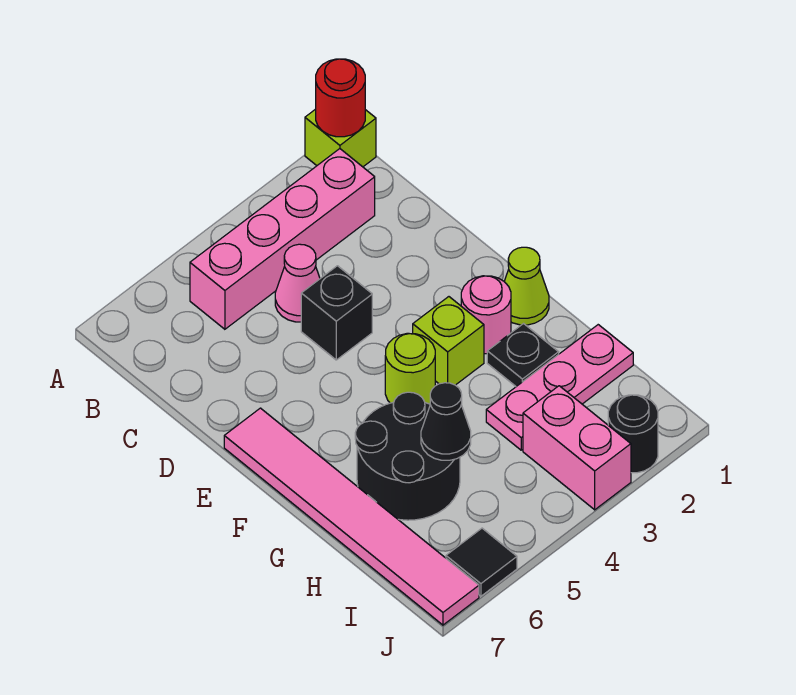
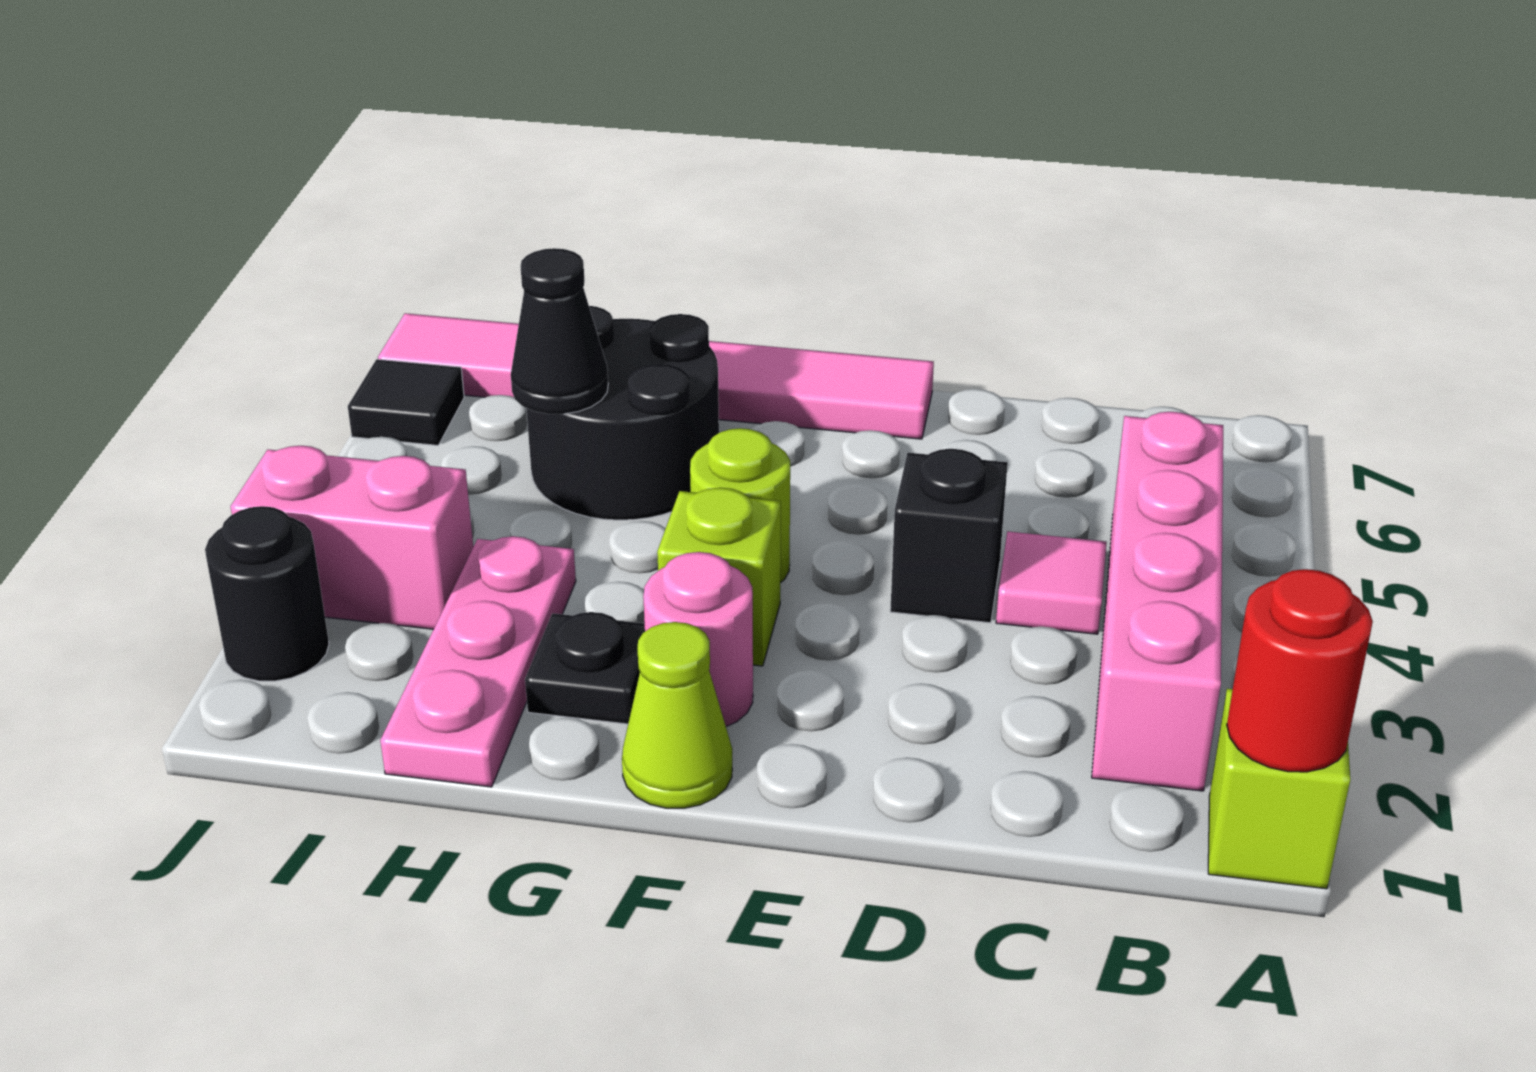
pink 1x1 cone [275,244,320,322] -> pink 1x1 tile [996,532,1107,634]

